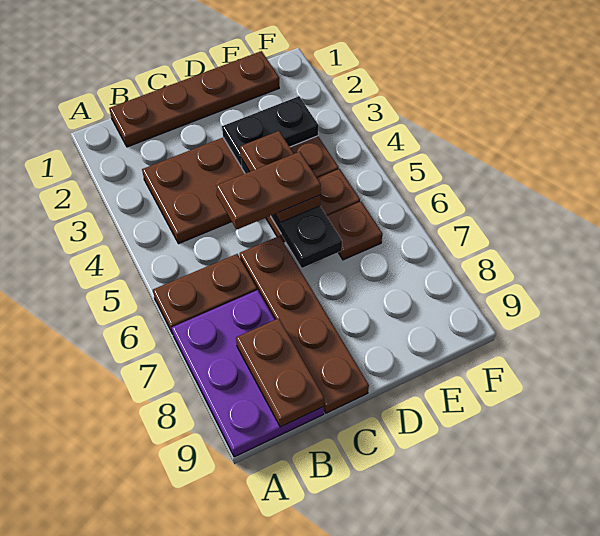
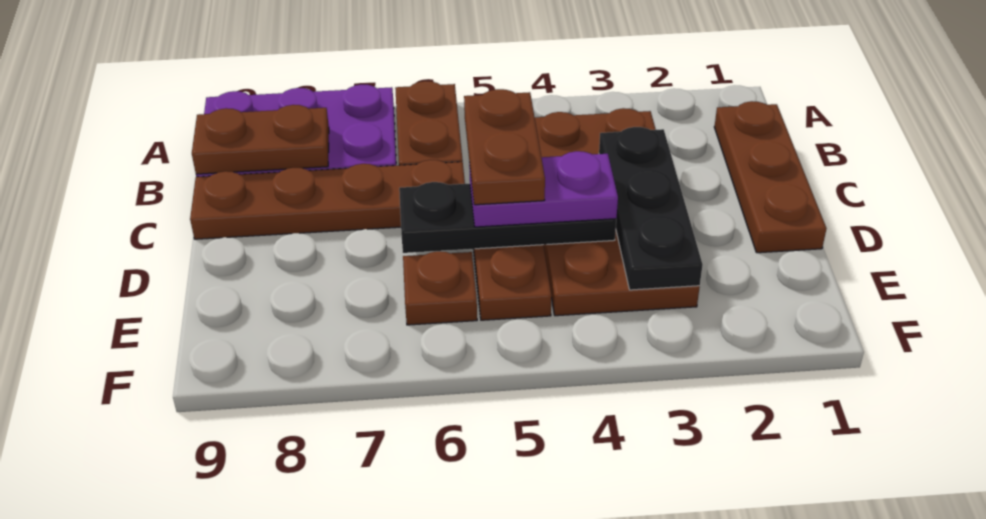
brown 1x4 plate [109,51,279,147] -> brown 1x3 plate [714,101,827,253]
black 1x2 plate [222,96,318,166] -> black 1x3 plate [599,127,703,290]
brown 1x2 plate [240,131,320,222] -> purple 1x2 plate [469,151,618,227]

